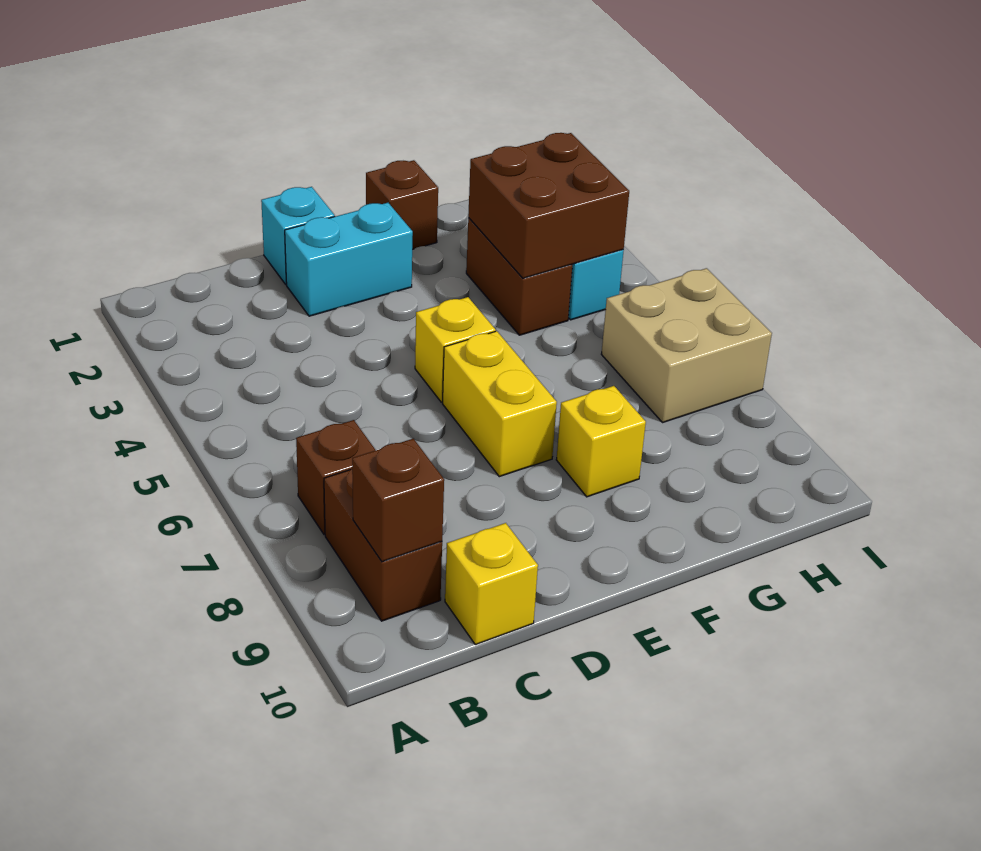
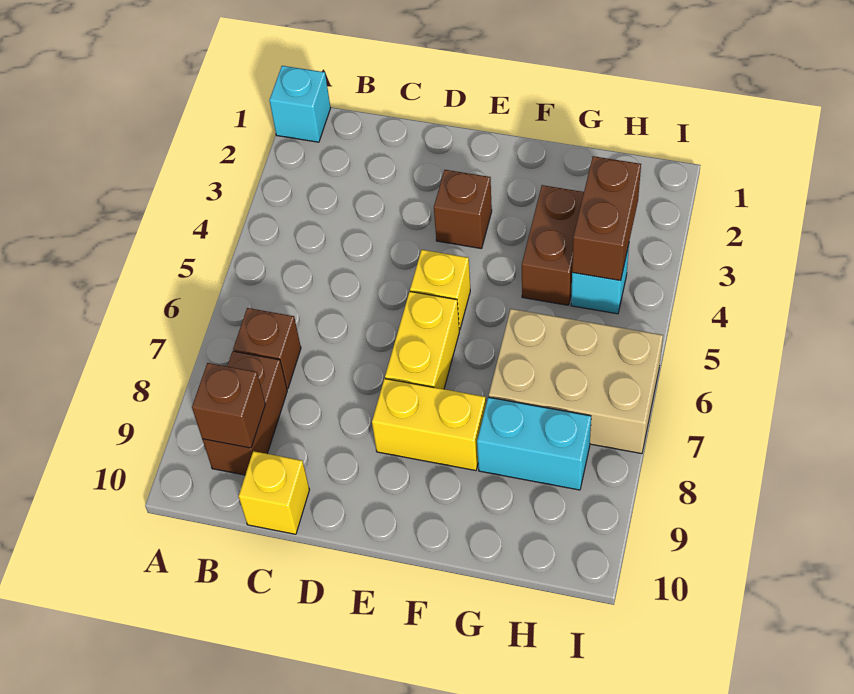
cyan 1x1 brick [261,187,335,284] -> cyan 1x1 brick moved to [269,66,330,142]
cyan 1x2 brick [285,203,413,316] -> cyan 1x2 brick moved to [477,397,591,490]
brown 1x1 brick [366,160,438,249] -> brown 1x1 brick moved to [434,170,492,249]
yellow 1x1 brick [556,386,646,497] -> yellow 1x2 brick [372,379,486,471]
brown 2x2 brick [468,133,629,278] -> brown 1x2 brick [572,156,641,280]
tan 2x2 brick [601,268,772,422] -> tan 2x3 brick [489,309,663,454]

